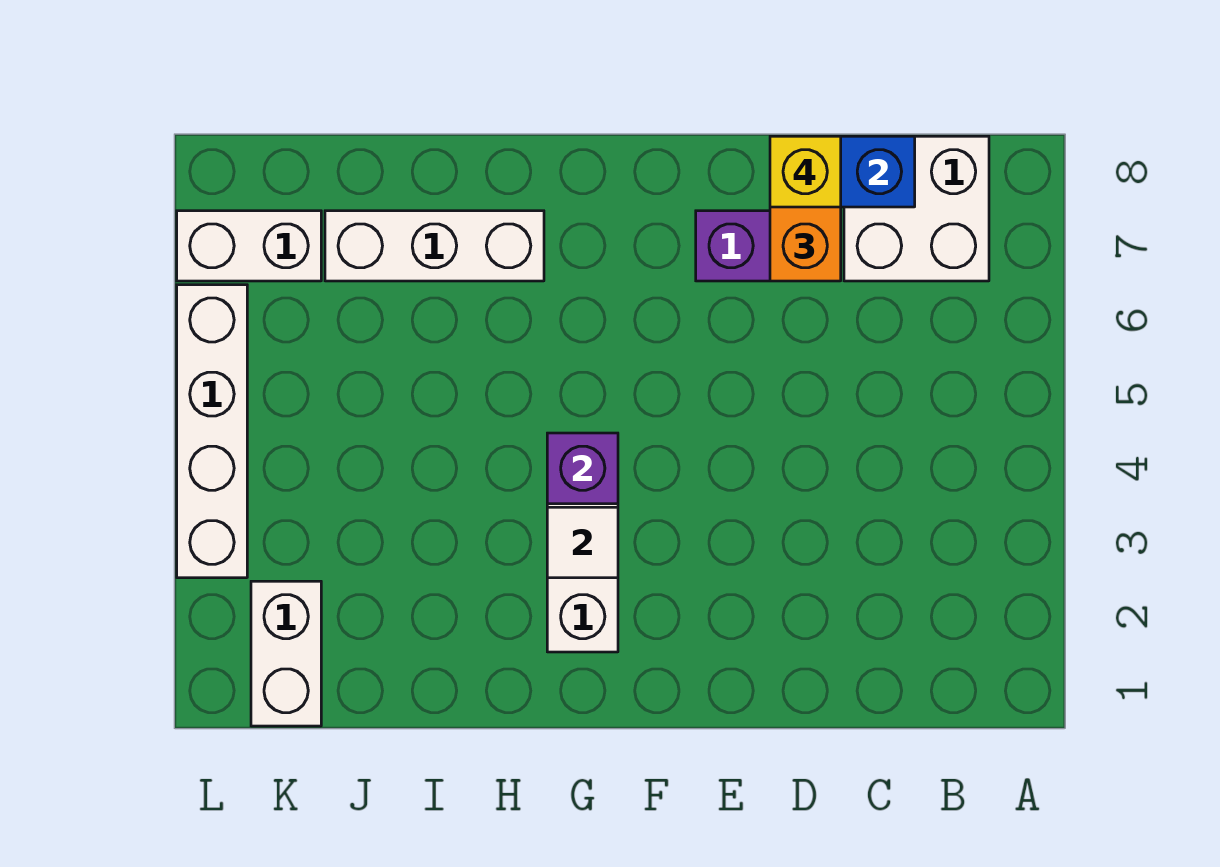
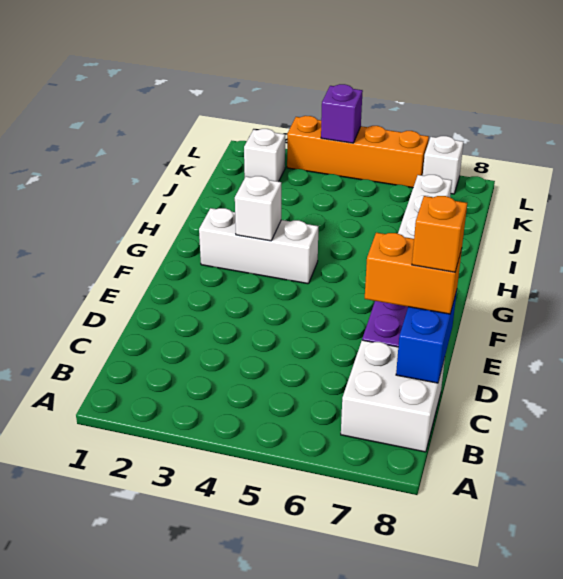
yellow 1x1 brick [770,136,841,207] -> orange 1x1 brick [412,196,467,272]
white 1x1 tile [547,507,618,578] -> white 1x1 brick [235,176,281,241]
purple 1x1 brick [547,433,618,504] -> purple 1x1 brick moved to [321,84,363,143]
white 1x2 brick [251,581,321,726] -> white 1x1 brick [244,129,285,182]
white 1x2 brick [177,211,321,281] -> white 1x1 brick [423,136,463,194]
white 1x4 brick [177,285,247,578] -> orange 1x4 brick [287,116,429,188]

